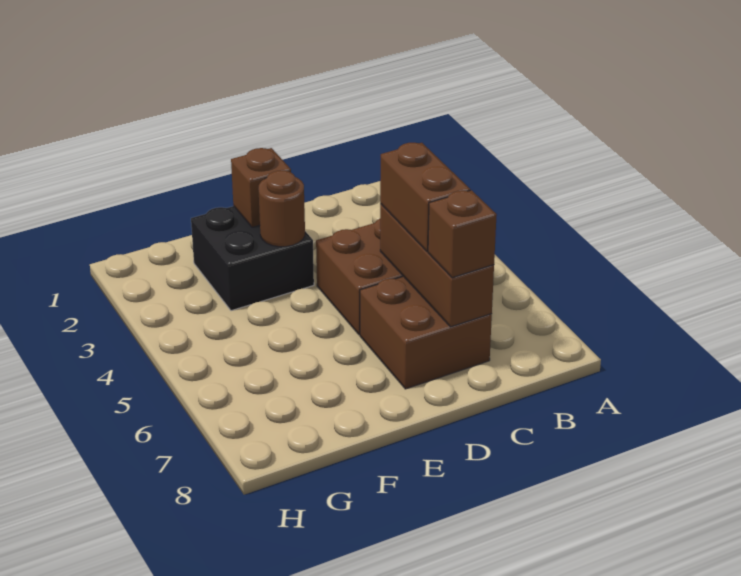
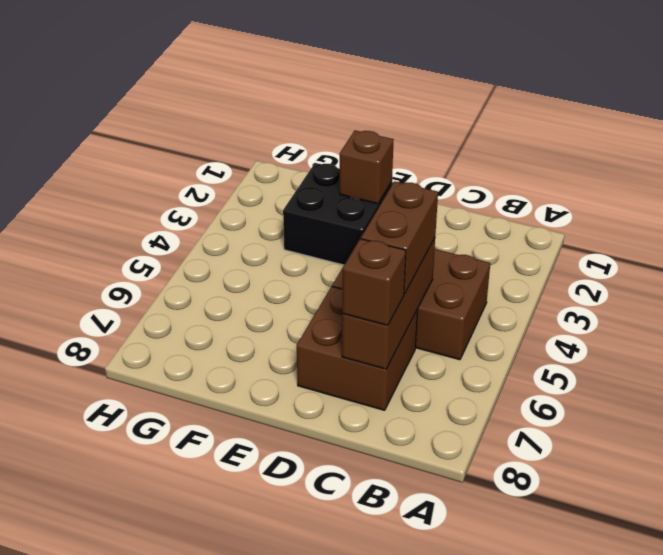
brown 1x1 round brick [259,171,305,247] -> none

